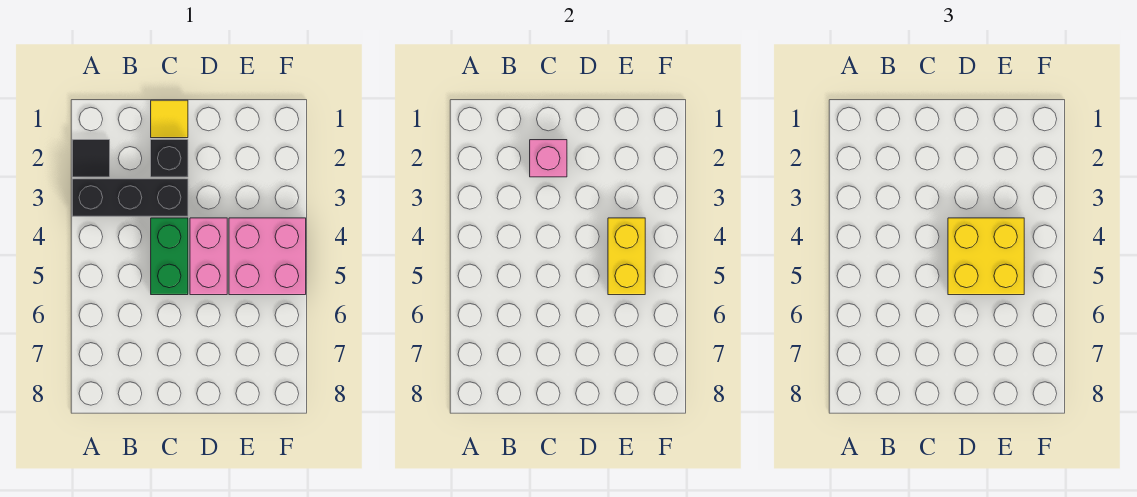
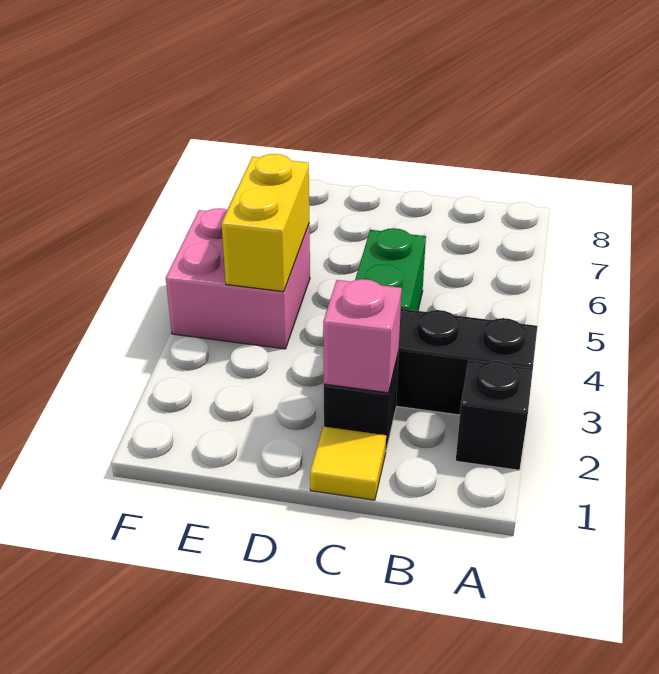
black 1x1 tile [72,140,110,177] -> black 1x1 brick [456,360,533,470]
pink 1x2 brick [190,218,227,295] -> none
yellow 2x2 brick [948,218,1024,295] -> none

